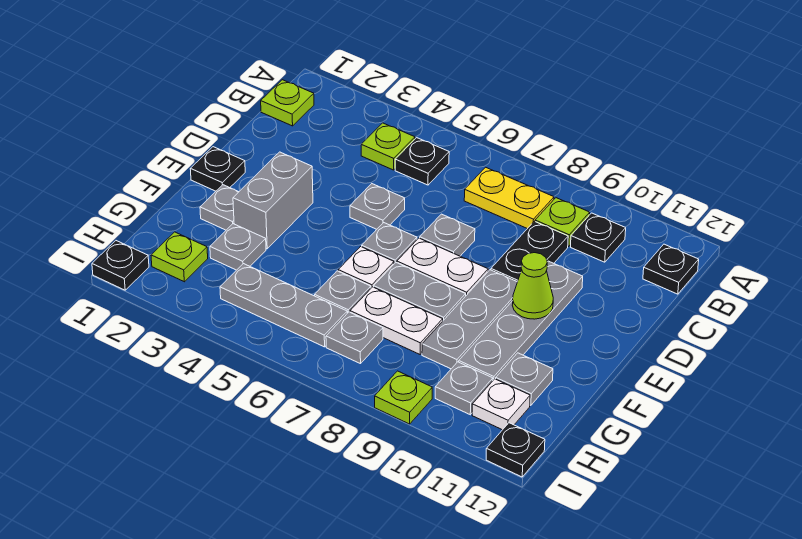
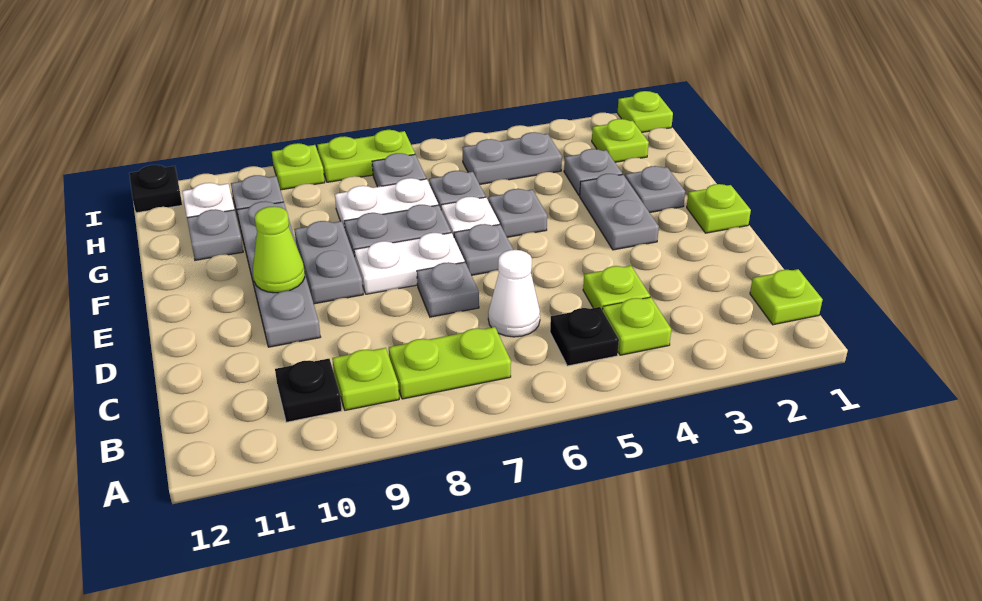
yellow 1x2 plate [464,167,554,229] -> lime 1x2 plate [389,327,511,399]
black 1x1 plate [643,244,699,294] -> none
none -> lime 1x1 plate [583,266,650,309]
none -> white 1x1 cone [488,250,540,337]
black 1x2 plate [491,221,568,282] -> none
grey 1x1 plate [350,184,405,229] -> grey 1x1 plate moved to [488,189,547,237]
black 1x1 plate [190,147,245,191] -> lime 1x1 plate [687,184,751,233]
grey 1x2 brick [233,152,313,249] -> grey 1x2 plate [580,174,659,250]
grey 1x3 plate [422,270,517,369] -> grey 1x2 plate [294,221,363,304]
grey 1x3 plate [220,264,347,347] -> grey 1x2 plate [462,132,562,184]
black 1x1 plate [92,241,149,290] -> lime 1x1 plate [618,91,673,132]
none -> lime 1x2 plate [318,130,415,182]

